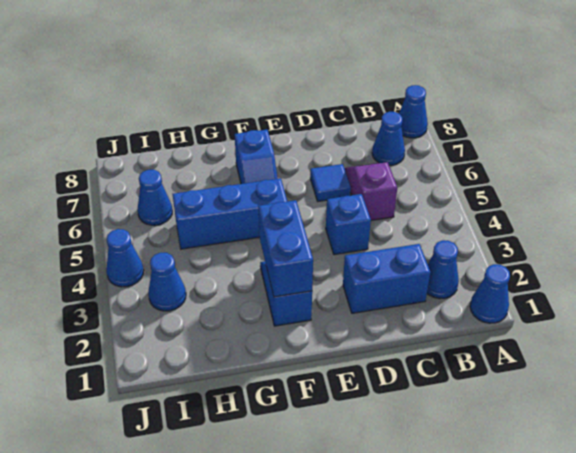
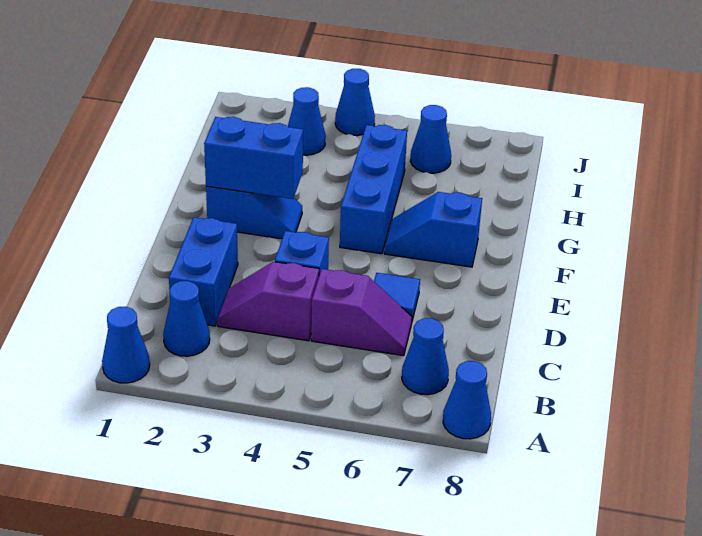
none -> purple 1x2 slope [217,262,319,341]

